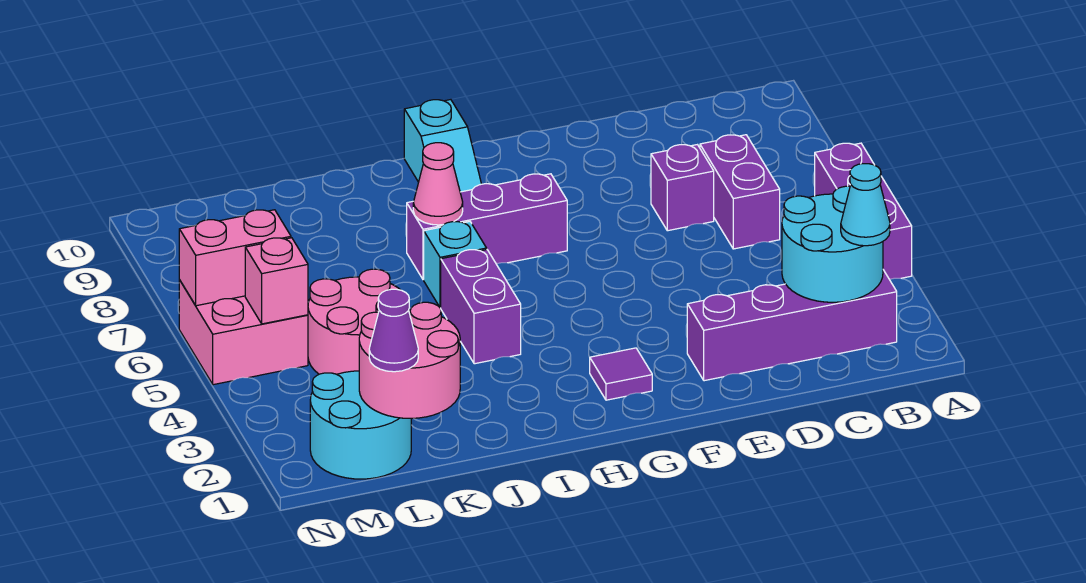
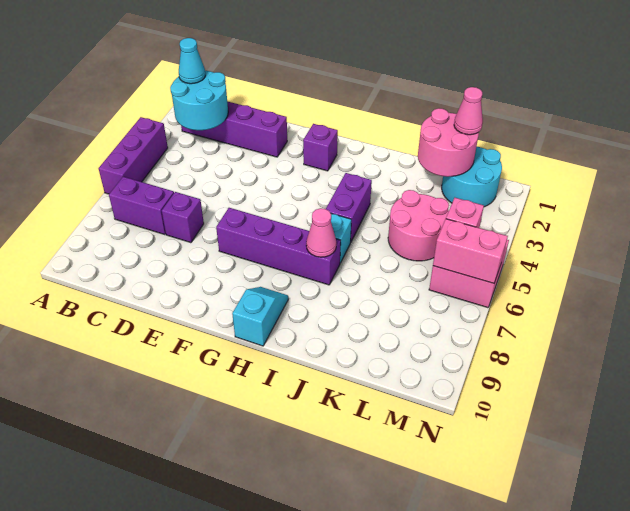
purple 1x2 brick [700,135,780,249] -> purple 1x2 brick turned to [109,177,174,234]
purple 1x1 tile [590,348,652,400] -> purple 1x1 brick [303,124,338,171]
purple 1x3 brick [407,174,567,280] -> purple 1x4 brick [216,208,341,285]
purple 1x1 cone [369,289,418,372] -> pink 1x1 cone [454,87,483,135]

